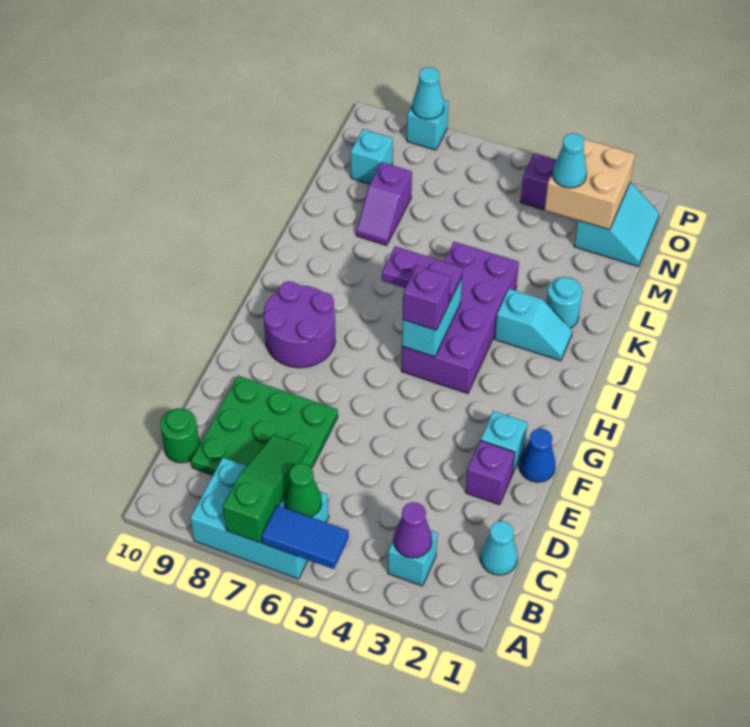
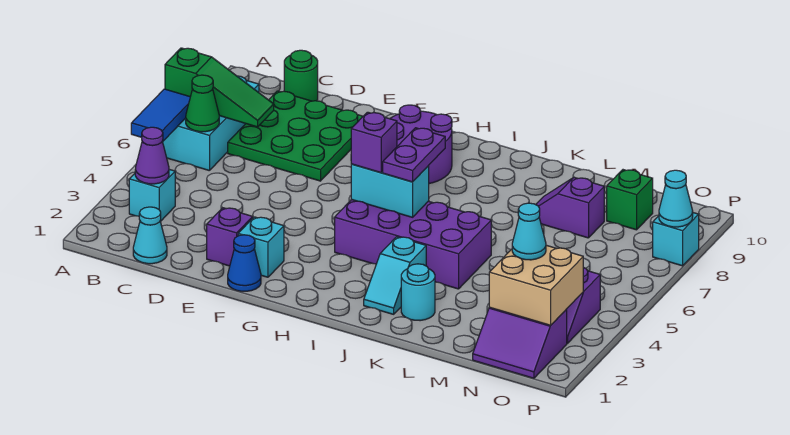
cyan 2x2 slope [574,182,659,266] -> purple 2x2 slope [473,308,567,378]
cyan 1x1 brick [351,129,393,184] -> green 1x1 brick [607,170,653,230]

